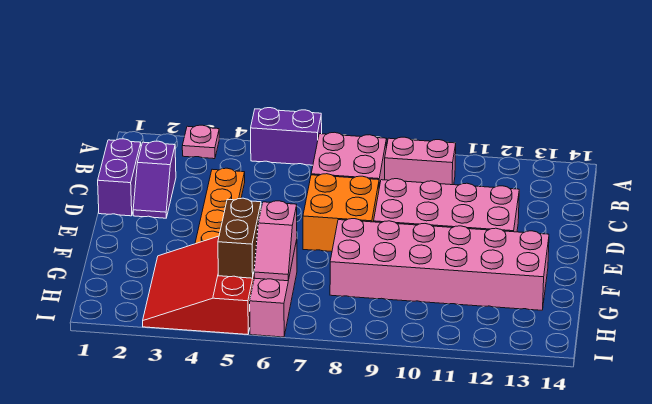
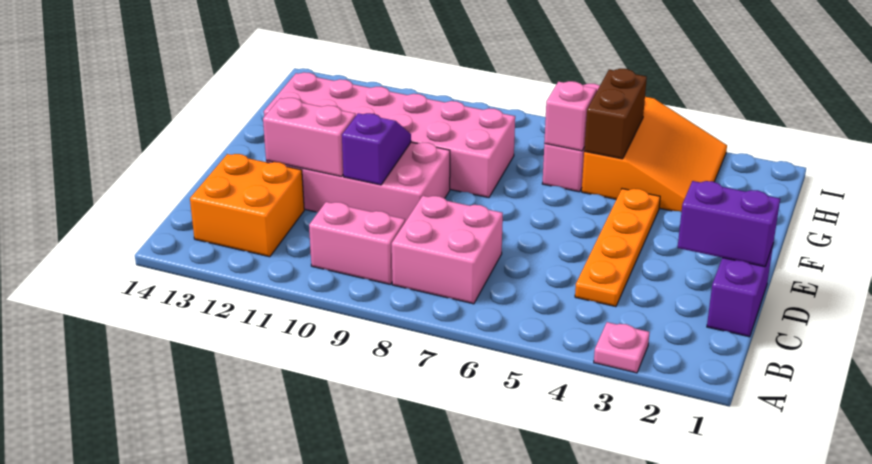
purple 1x2 brick [251,108,322,165] -> purple 1x2 brick moved to [678,181,780,267]
purple 1x2 slope [133,141,176,218] -> purple 1x2 slope moved to [342,113,411,185]
orange 2x2 brick [303,174,379,252] -> orange 2x2 brick moved to [190,154,304,257]
none -> pink 1x2 brick [263,98,356,177]
red 3x3 slope [143,236,254,335] -> orange 3x3 slope [582,97,727,212]

